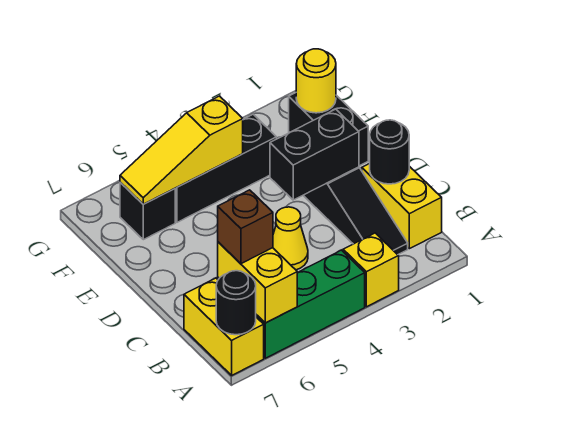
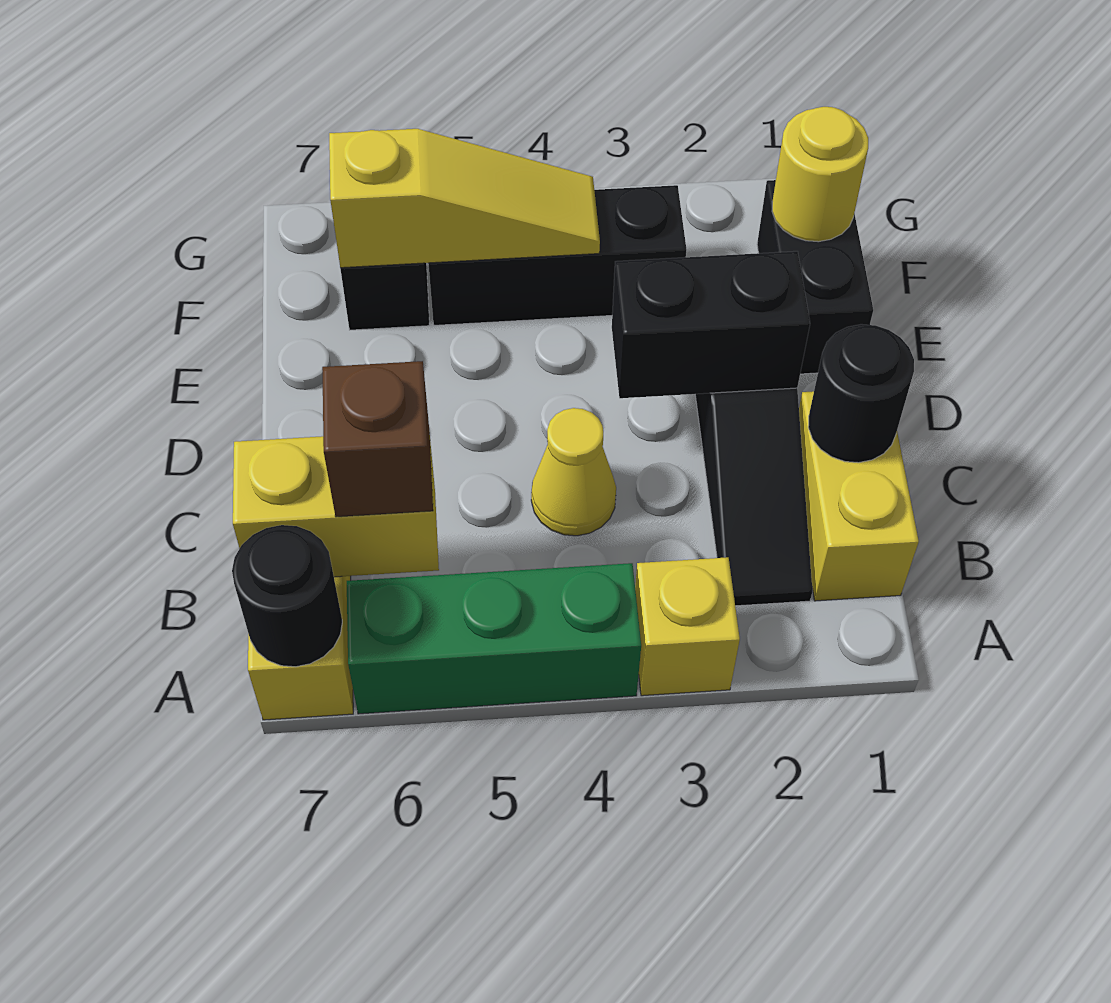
yellow 1x2 brick [218,242,297,323] -> yellow 1x2 brick turned to [233,436,439,577]
yellow 1x3 slope [120,96,243,204] -> yellow 1x3 slope turned to [329,129,600,268]

